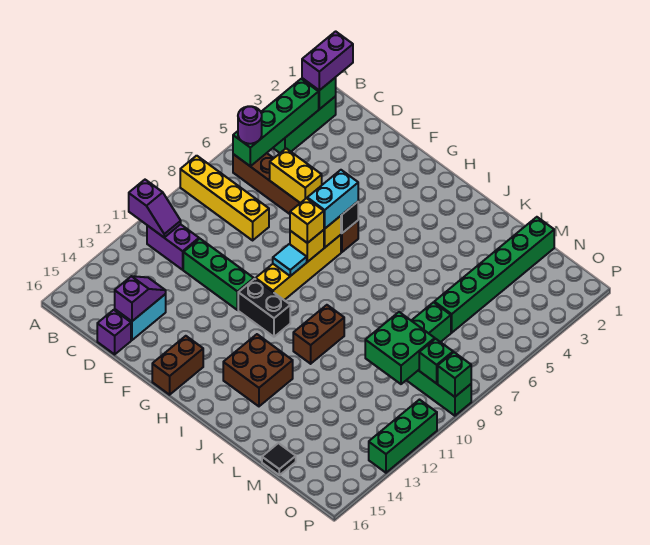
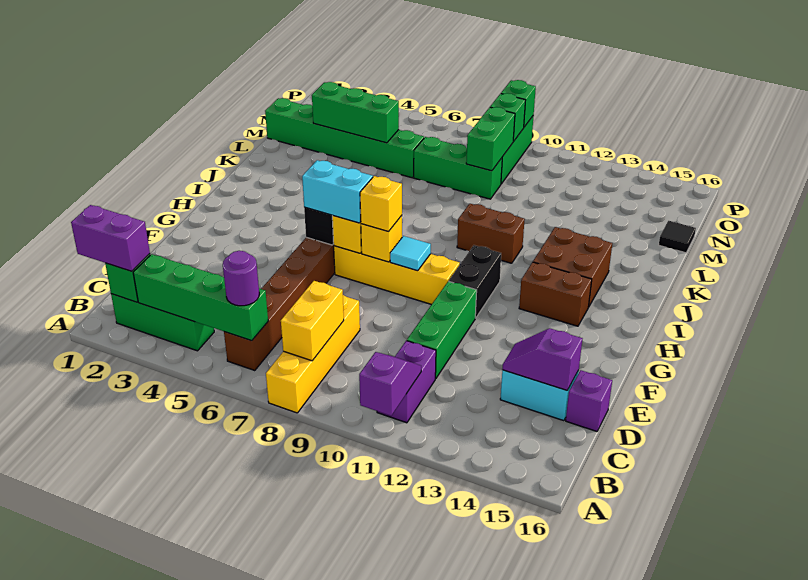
yellow 1x2 brick [270,149,322,203] -> yellow 1x2 brick moved to [281,281,344,361]
brown 1x2 brick [152,336,203,395] -> brown 1x2 brick moved to [519,262,592,326]
green 2x2 brick [365,312,435,384] -> green 1x2 brick [466,107,515,171]
green 1x3 brick [369,400,437,473] -> green 1x3 brick moved to [312,82,399,143]

